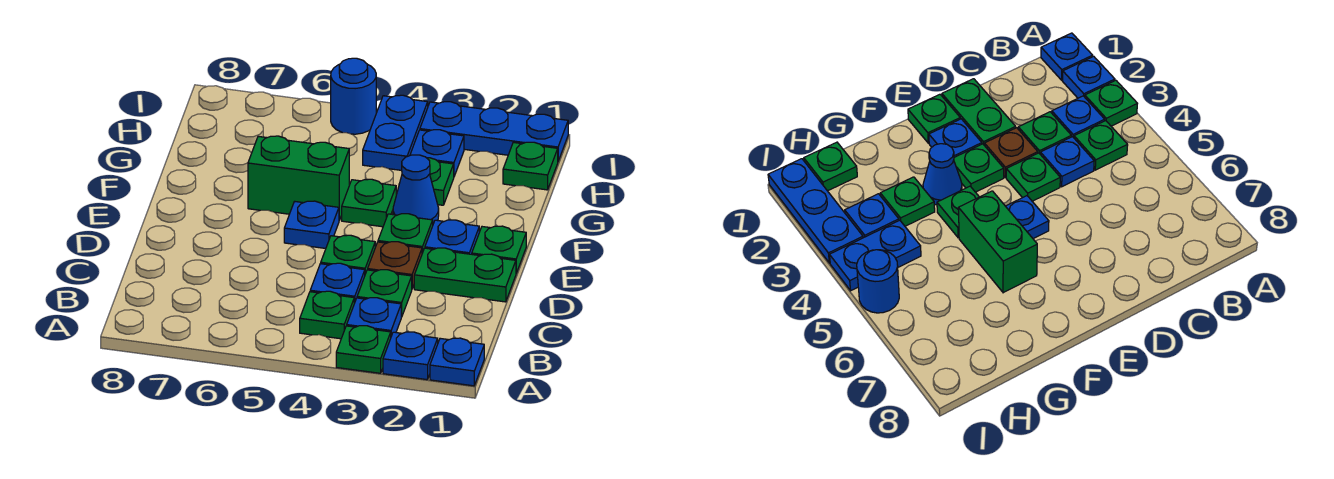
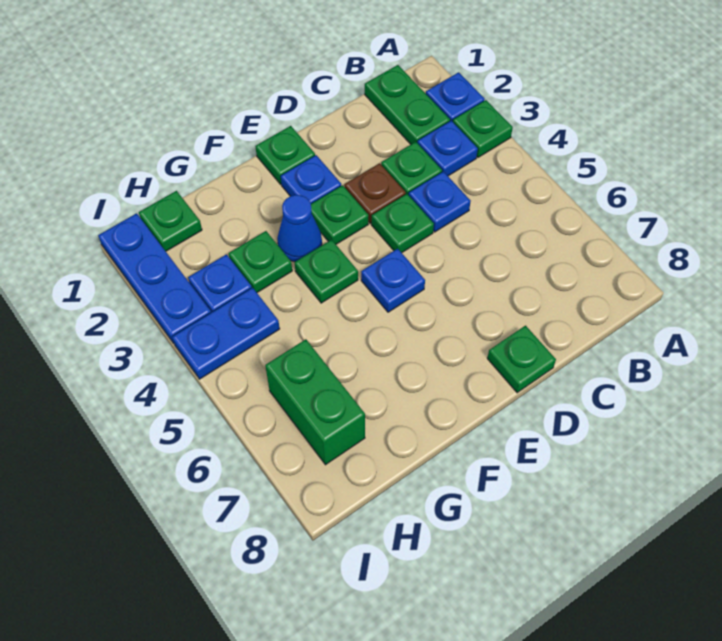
blue 1x1 plate [430,338,484,386] -> none
green 1x1 plate [300,291,354,339] -> green 1x1 plate moved to [487,326,556,393]
green 1x2 plate [414,248,516,302] -> green 1x2 plate moved to [365,65,450,144]
green 1x2 brick [248,136,349,220] -> green 1x2 brick moved to [265,339,365,465]
blue 1x1 round brick [331,58,376,134] -> none

